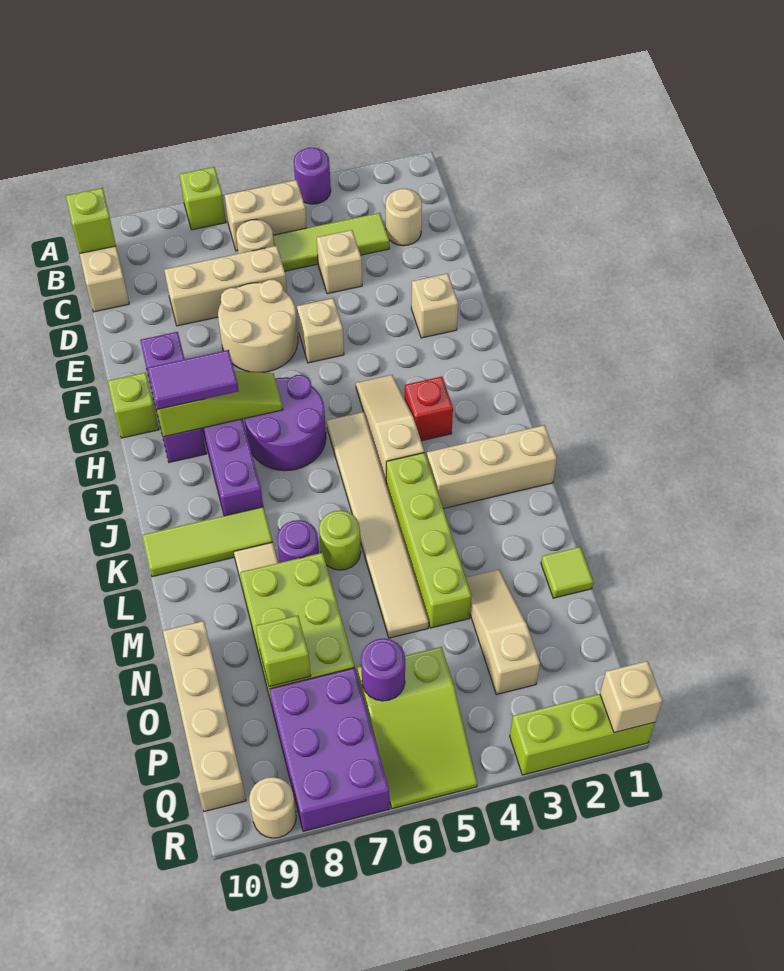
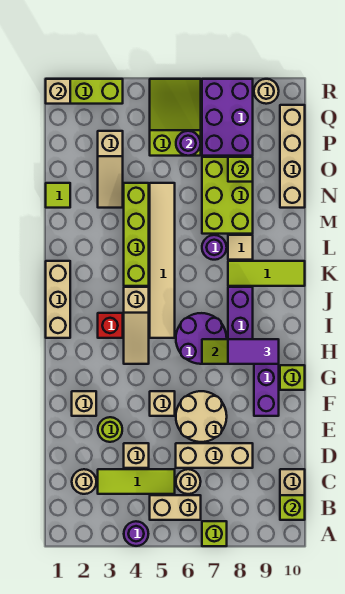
tan 1x3 brick [427,425,557,509] -> tan 1x3 brick turned to [46,261,70,338]
lime 1x1 round brick [319,511,361,570] -> lime 1x1 round brick moved to [98,417,122,442]

